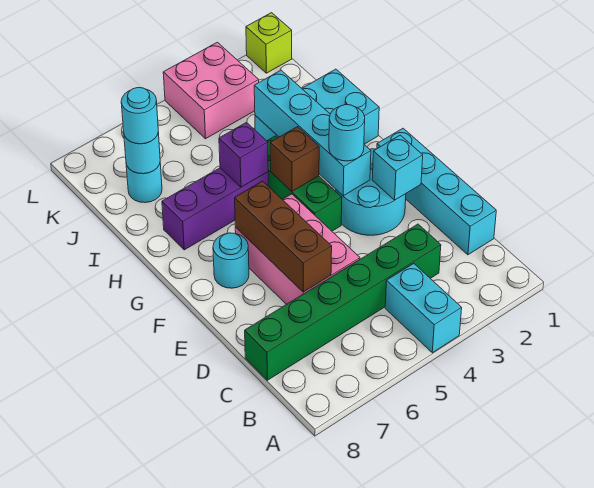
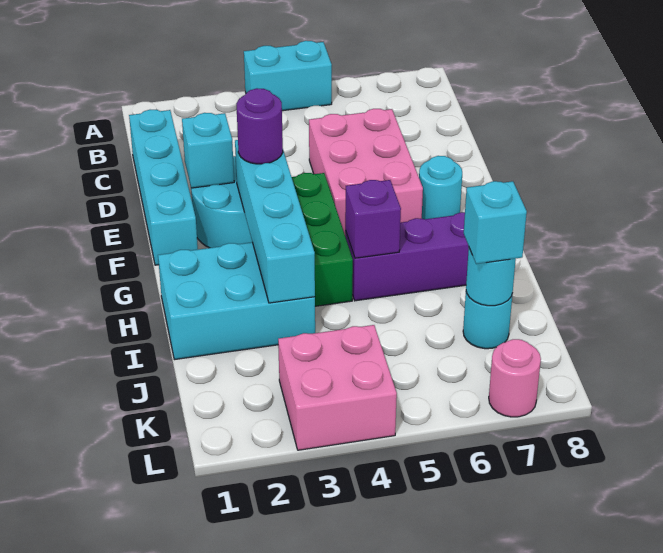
cyan 1x2 brick [385,263,462,353] -> cyan 1x2 brick turned to [244,41,332,111]
green 1x6 brick [245,224,441,380] -> none
brown 1x3 brick [235,181,332,292] -> none
cyan 1x1 round brick [329,105,365,161] -> purple 1x1 round brick [237,88,283,164]
brown 1x1 brick [270,127,319,191] -> none
cyan 1x1 round brick [121,88,158,144] -> cyan 1x1 brick [464,181,527,264]
lime 1x1 brick [246,13,292,73] -> none
none -> pink 1x1 round brick [489,339,541,417]

